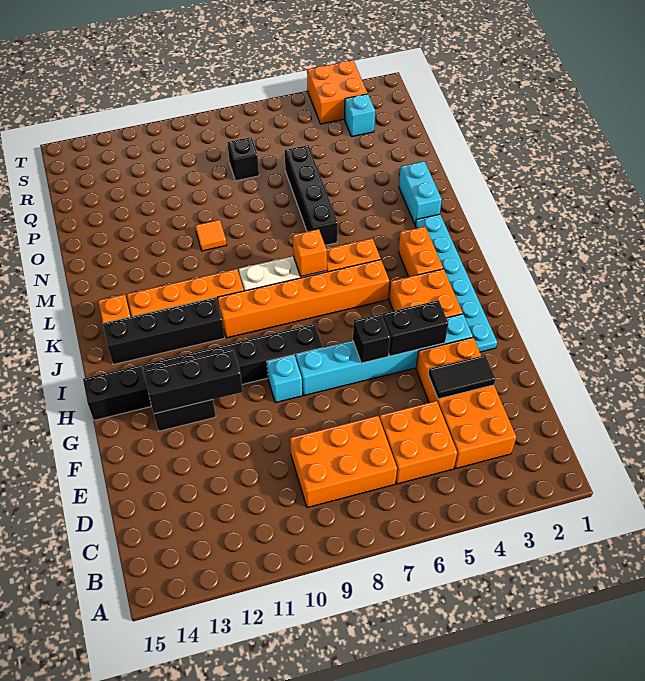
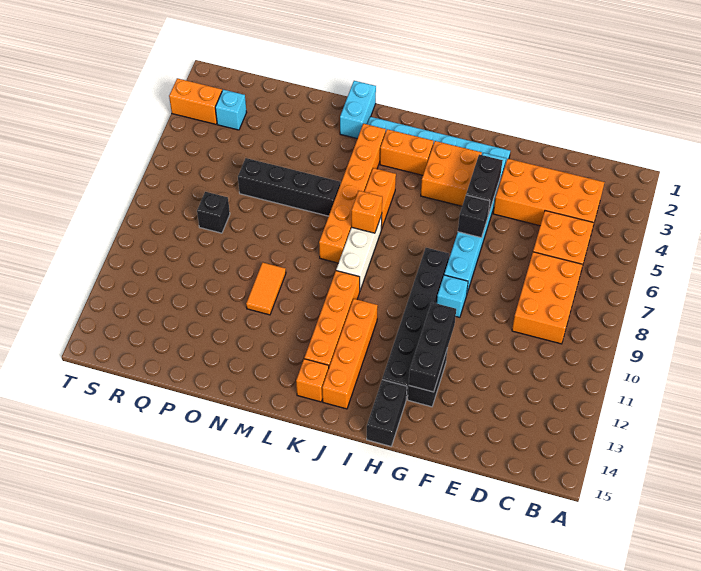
black 1x2 tile [428,355,496,399] -> none
orange 1x6 brick [217,260,389,338] -> orange 1x6 brick moved to [319,124,386,263]
black 1x4 brick [103,298,225,364] -> orange 1x4 brick [322,299,378,409]
cyan 1x2 brick [399,161,442,225] -> cyan 1x2 brick turned to [340,81,376,139]
orange 1x1 tile [195,220,226,251] -> orange 1x2 tile [246,262,286,315]
orange 2x2 brick [307,60,368,124] -> orange 1x2 brick [169,78,222,124]

